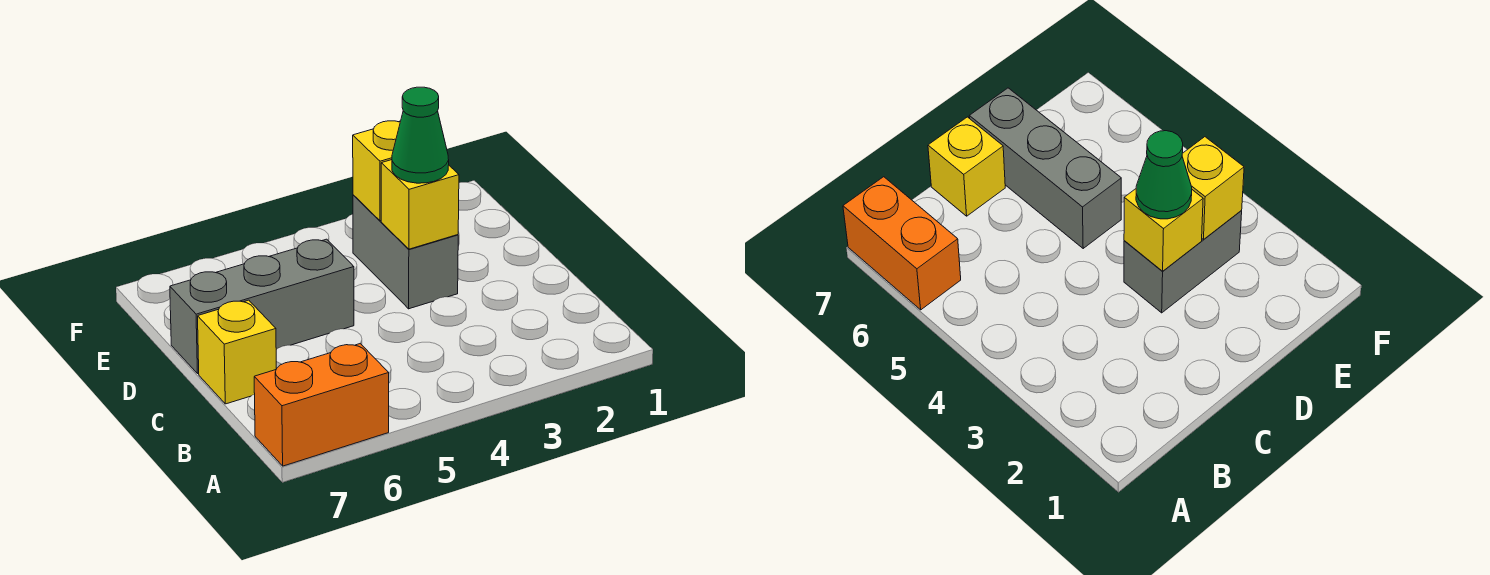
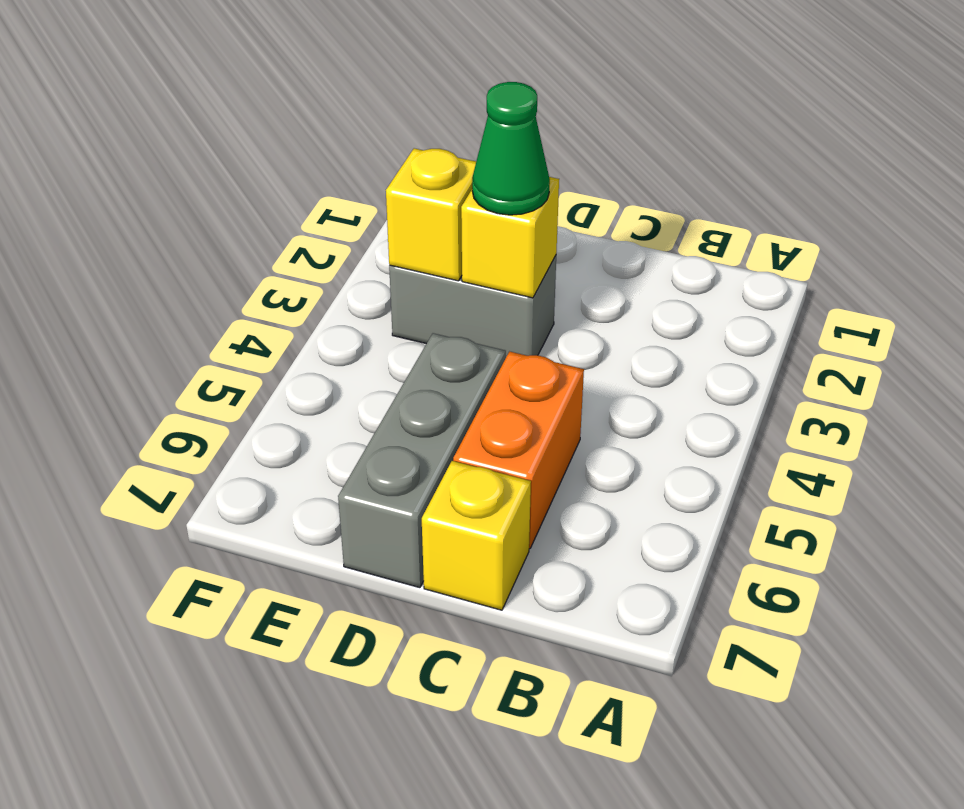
orange 1x2 brick [254,344,389,466] -> orange 1x2 brick moved to [453,352,584,549]

